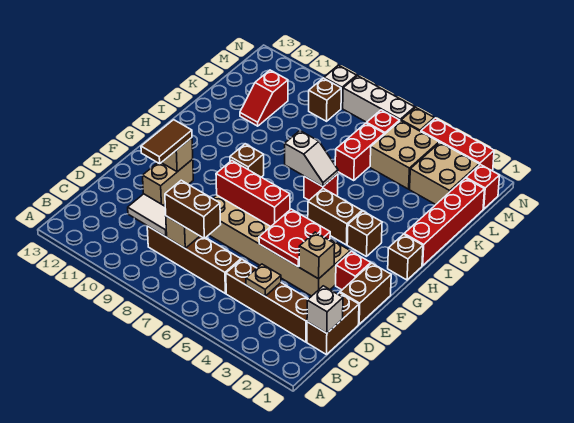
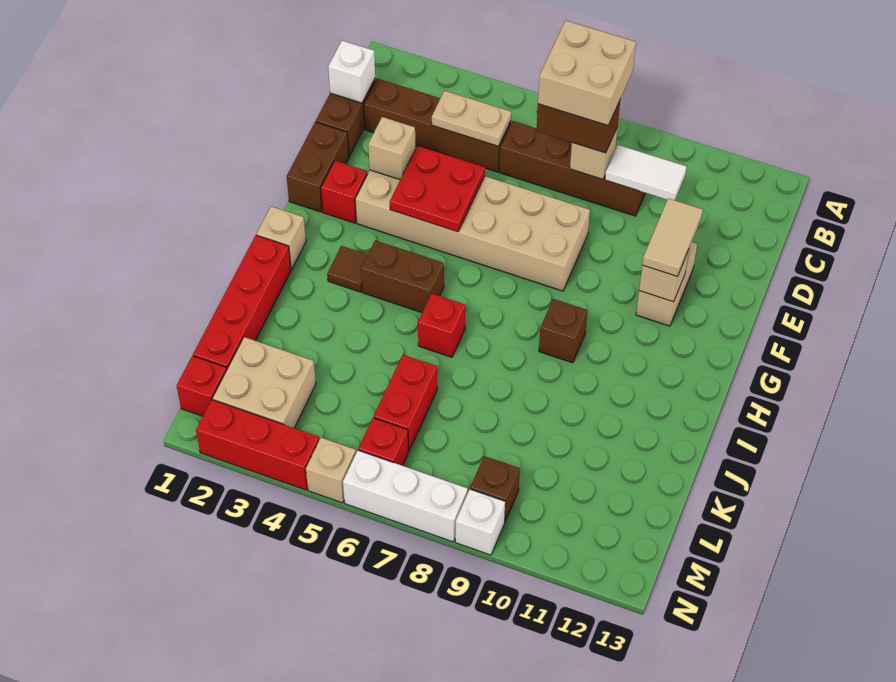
tan 1x1 plate [246,264,281,296] -> tan 1x2 plate [432,91,511,146]
brown 1x2 tile [141,120,192,164] -> tan 1x2 tile [642,198,703,276]
red 1x3 brick [216,161,290,226] -> none
brown 1x1 brick [388,234,423,280] -> tan 1x1 brick [256,206,306,269]
brown 1x1 brick [347,211,382,257] -> brown 1x1 tile [327,246,368,292]
white 1x2 slope [285,131,338,187] -> none
red 1x2 slope [240,70,288,126] -> none
tan 2x2 brick [370,121,439,189] -> tan 2x2 brick moved to [538,20,636,125]

